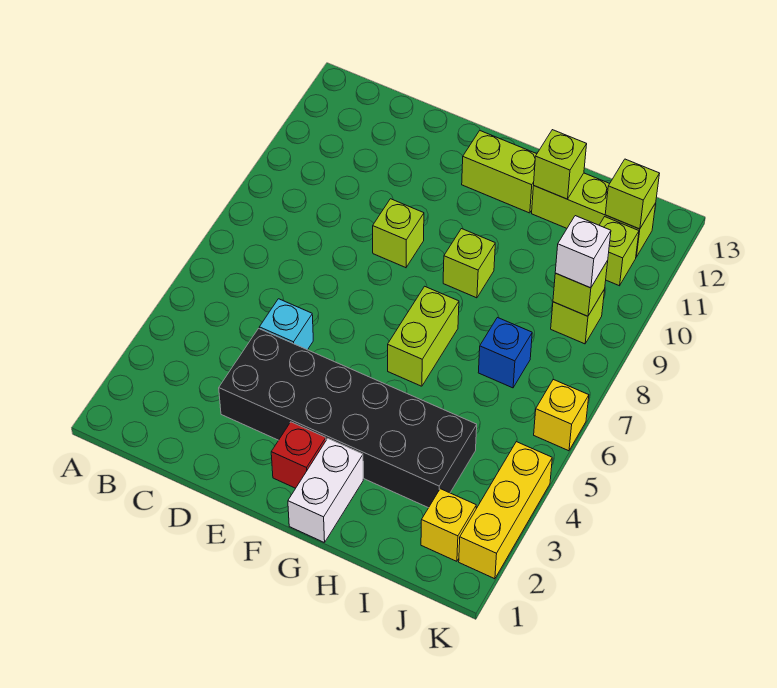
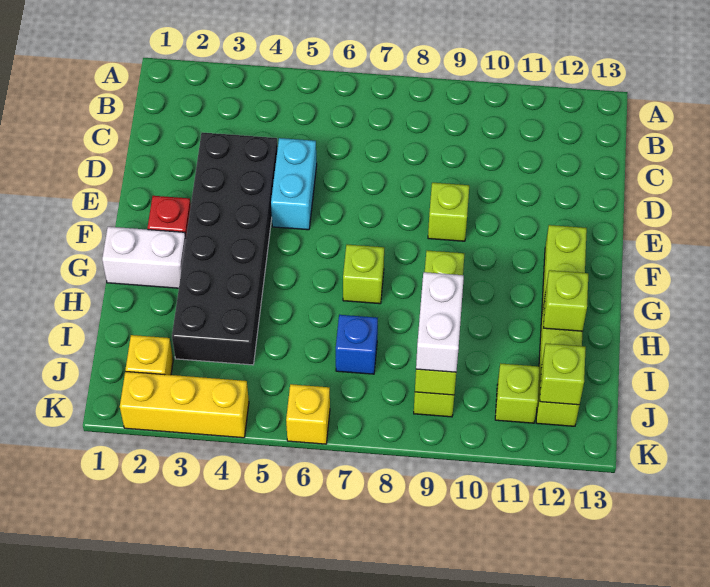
cyan 1x1 brick [259,299,313,350] -> cyan 1x2 brick [271,138,317,230]
lime 1x2 brick [388,286,459,386] -> lime 1x1 brick [343,245,384,304]
white 1x1 brick [555,216,611,288] -> white 1x2 brick [416,272,464,372]

